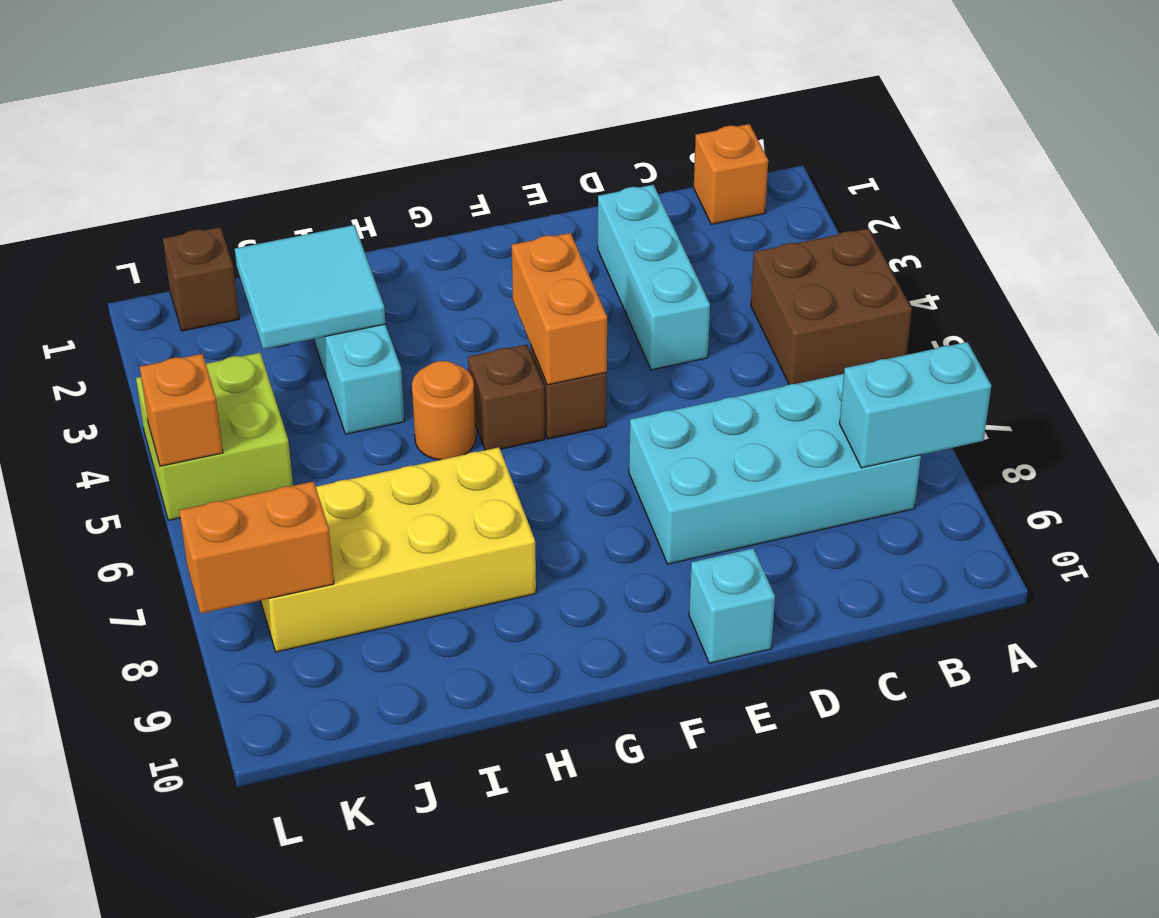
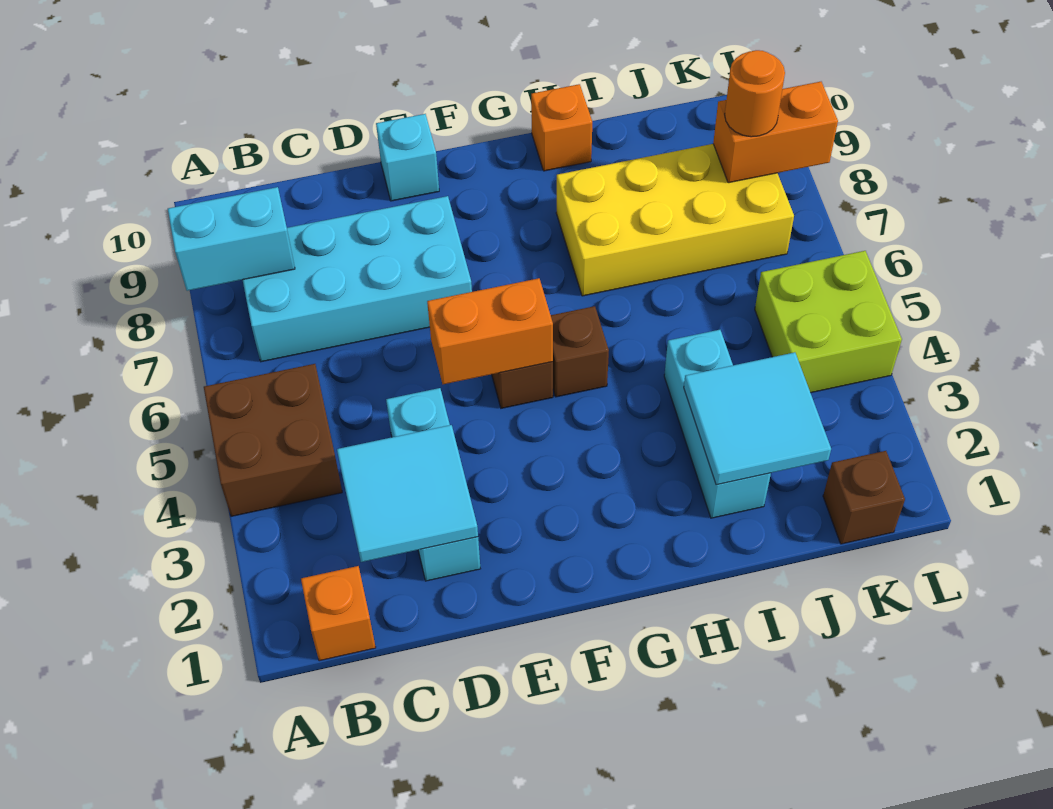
none -> cyan 2x2 tile [337,425,478,562]
orange 1x2 brick [512,233,607,385] -> orange 1x2 brick turned to [427,278,553,384]
orange 1x1 round brick [412,361,476,460] -> orange 1x1 round brick moved to [725,50,785,137]
orange 1x1 brick [140,354,223,466] -> orange 1x1 brick moved to [531,84,592,171]

